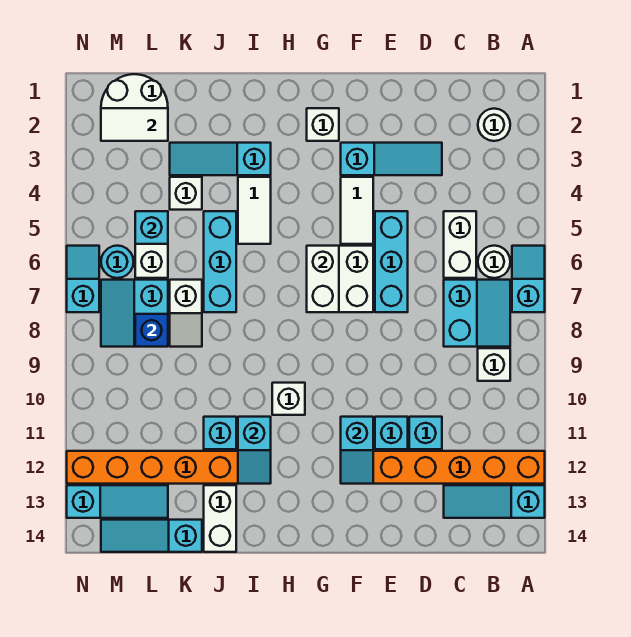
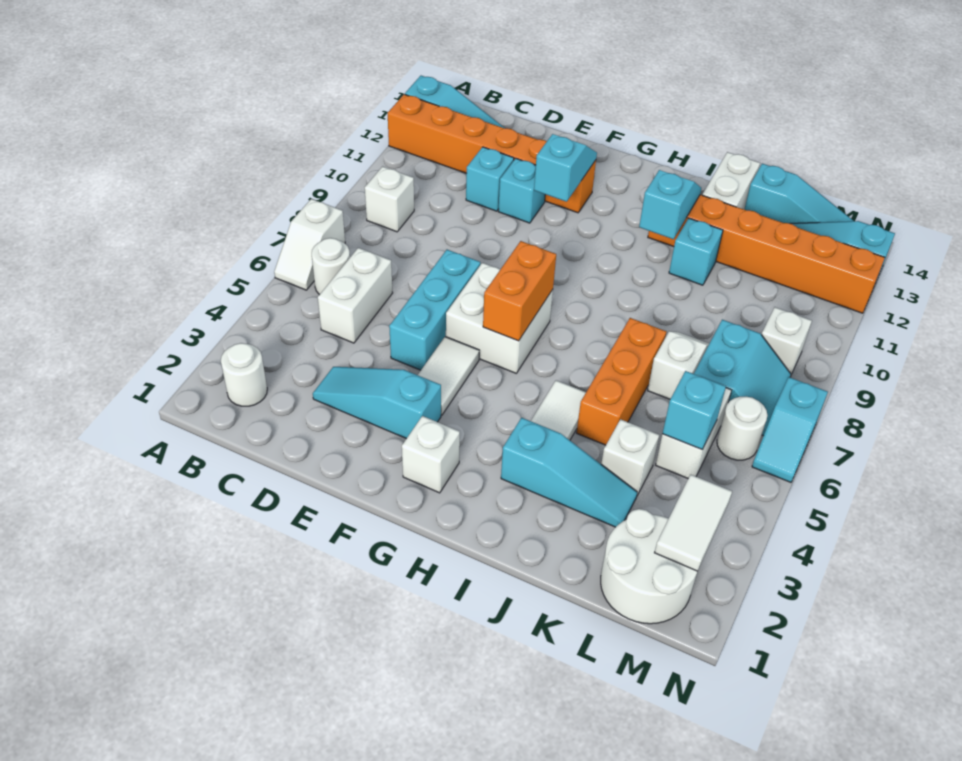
cyan 1x2 slope [512,246,545,312] -> white 1x2 slope [274,199,345,290]
cyan 2x2 slope [444,280,510,347] -> none
white 1x2 brick [307,246,339,312] -> orange 1x2 brick [483,241,556,341]
white 1x1 brick [272,383,305,415] -> white 1x1 brick moved to [761,307,812,376]
cyan 1x3 brick [204,211,236,312] -> orange 1x3 brick [577,318,666,445]
white 1x2 tile [101,108,168,141] -> white 1x2 tile turned to [655,475,732,571]
blue 1x1 brick [135,314,168,347] -> none
cyan 1x1 round brick [101,246,134,278] -> white 1x1 round brick [717,397,768,460]

